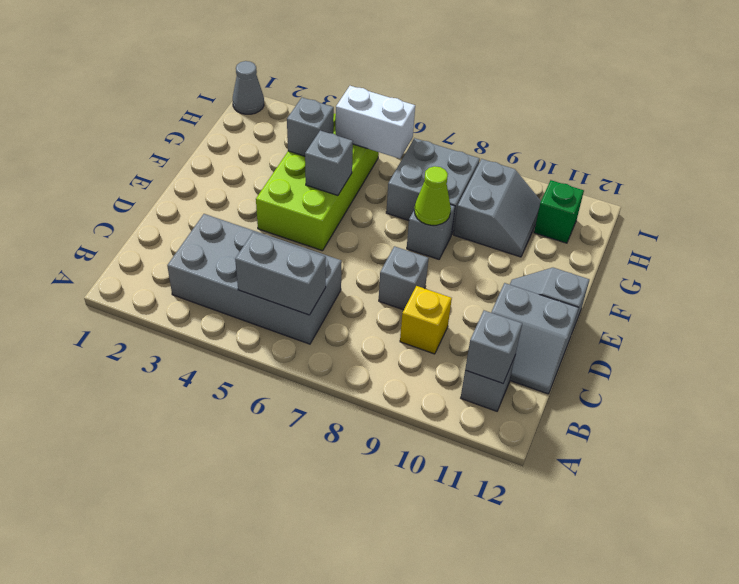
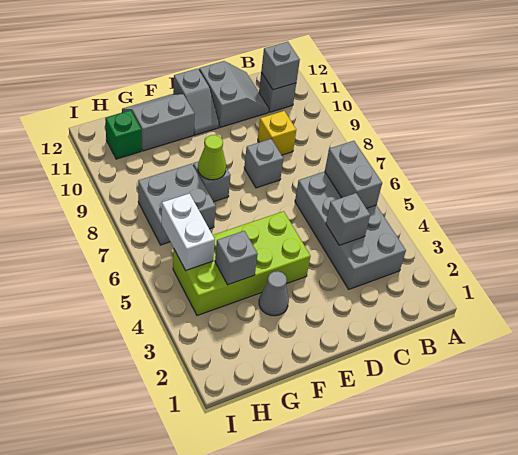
grey 1x1 brick [305,131,353,195] -> grey 1x1 brick moved to [326,193,370,245]
grey 2x2 slope [454,159,541,257] -> grey 2x2 slope moved to [122,94,195,151]
grey 1x1 cone [233,61,264,114] -> grey 1x1 cone moved to [259,271,289,316]

